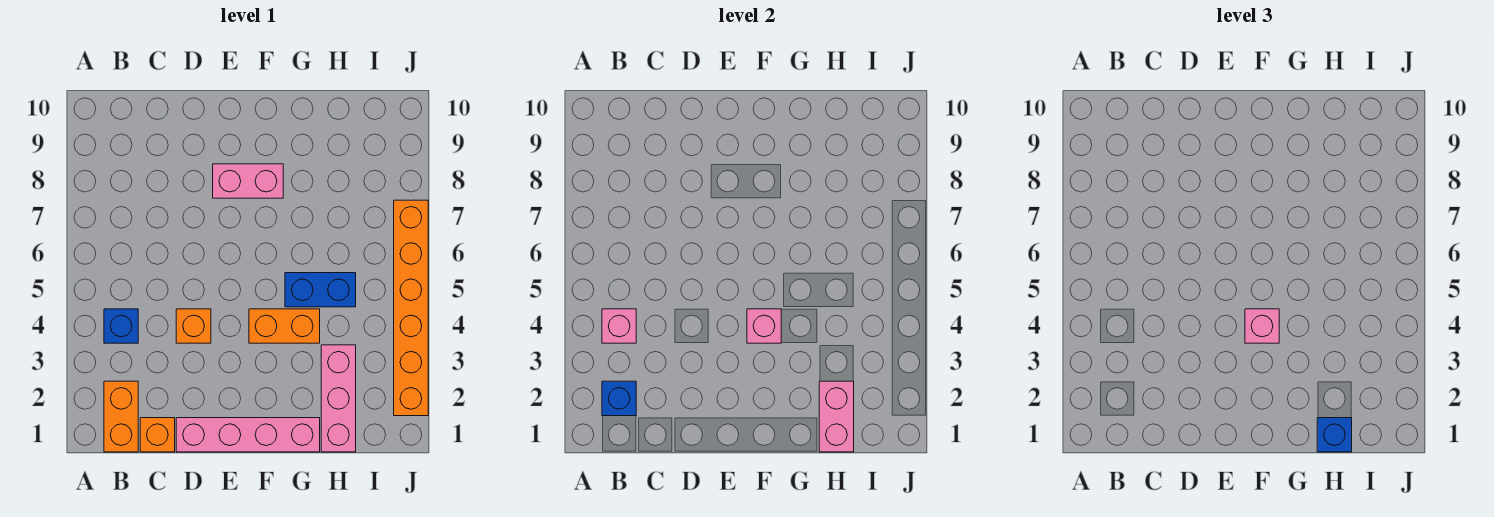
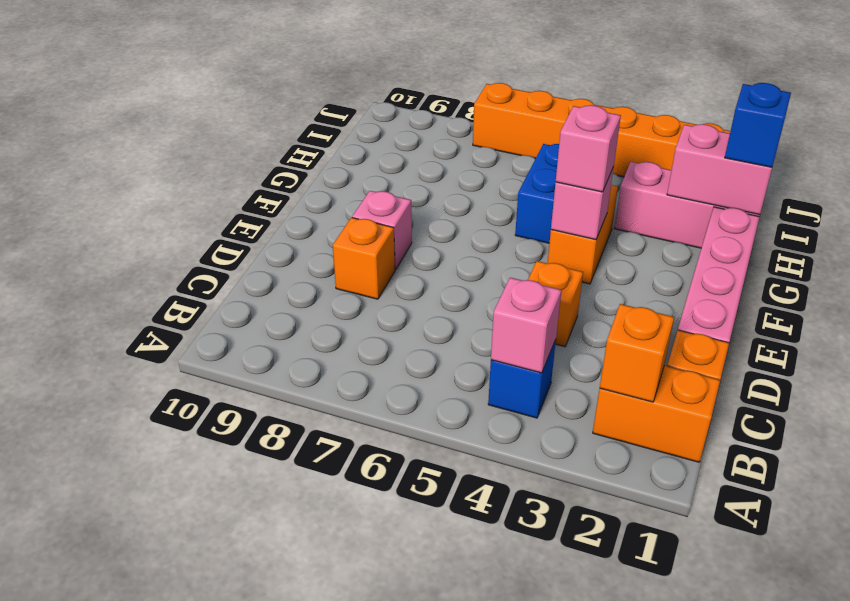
blue 1x1 brick [602,381,636,416] -> orange 1x1 brick [600,304,674,402]
none -> orange 1x1 brick [333,218,395,299]
pink 1x2 brick [213,164,283,198] -> pink 1x1 brick [352,191,412,270]

